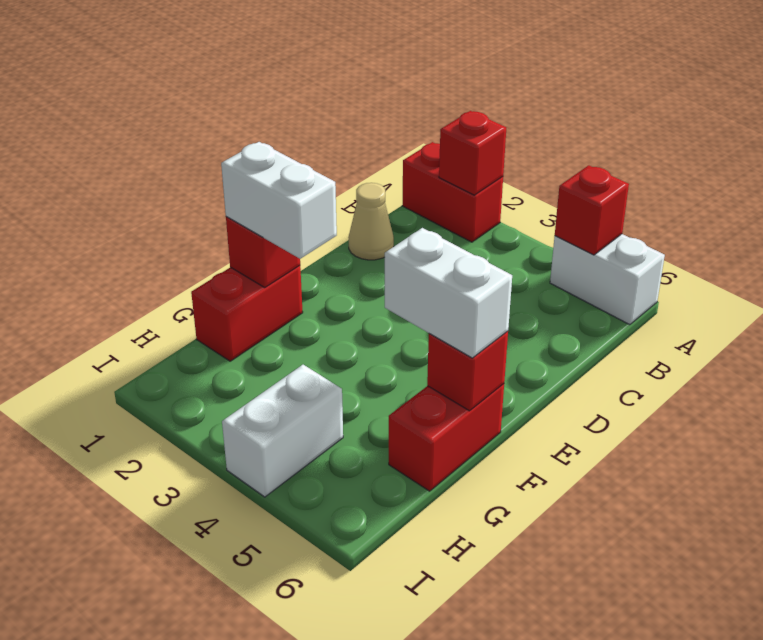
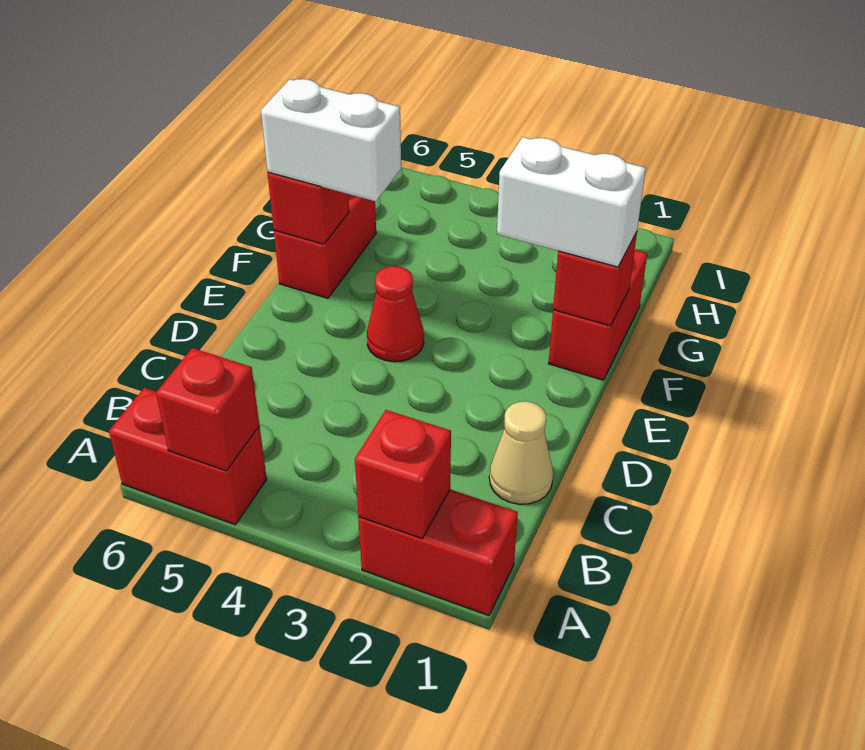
white 1x2 brick [550,234,665,325] -> red 1x2 brick [109,388,267,525]
none -> red 1x1 cone [367,266,424,362]
white 1x2 brick [222,365,343,497] -> none

